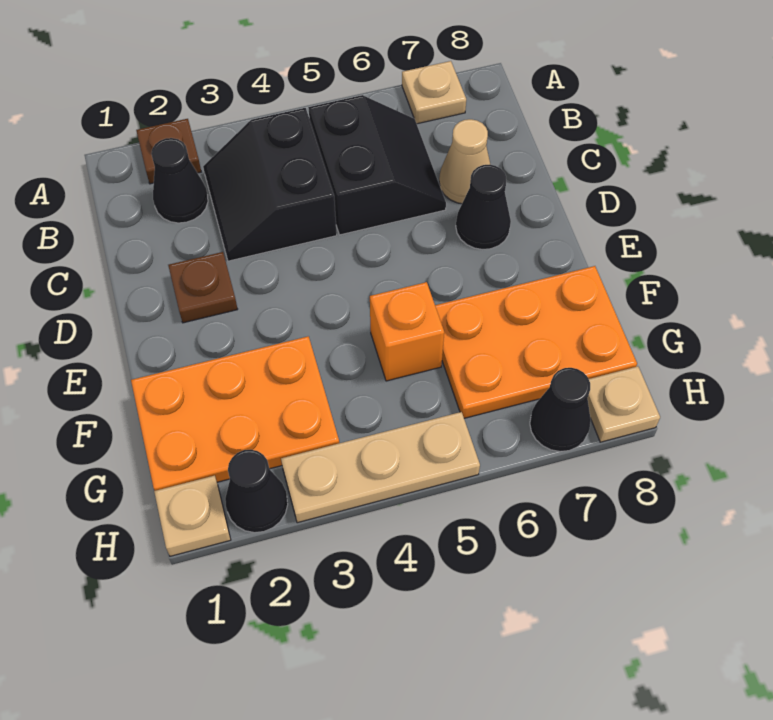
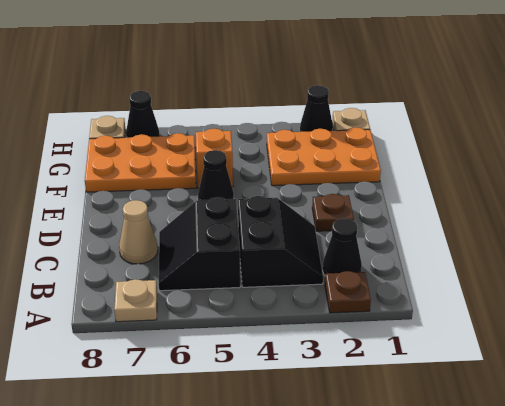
black 1x1 cone [456,165,511,250] -> black 1x1 cone moved to [198,150,234,200]
tan 1x3 plate [281,412,480,523] -> none

